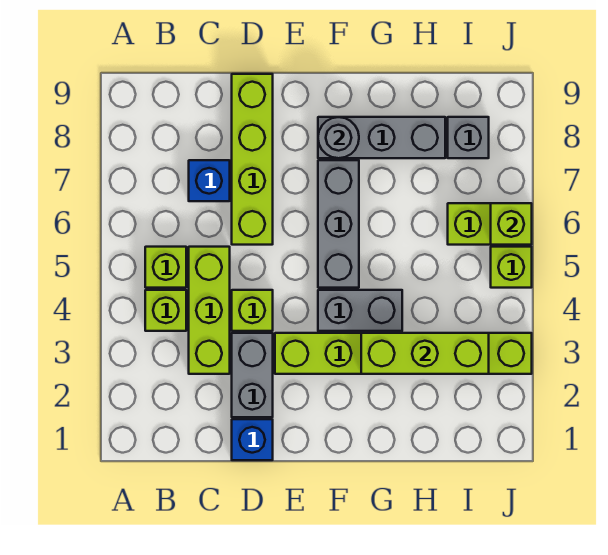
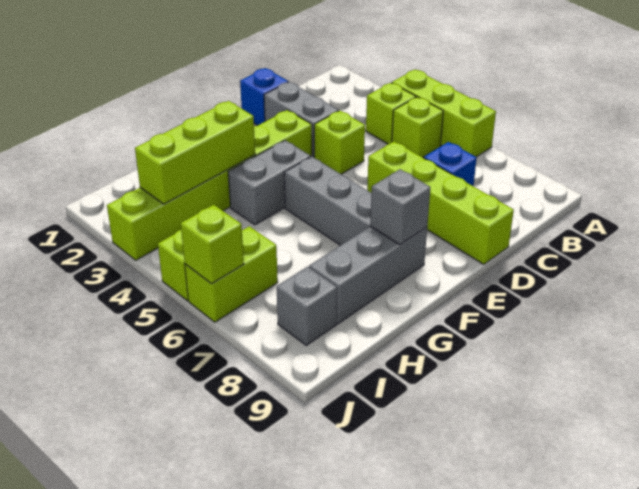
lime 1x3 brick [189,247,230,374] -> lime 1x3 brick moved to [392,70,496,157]
grey 1x1 round brick [318,117,359,158] -> grey 1x1 brick [370,169,430,245]

